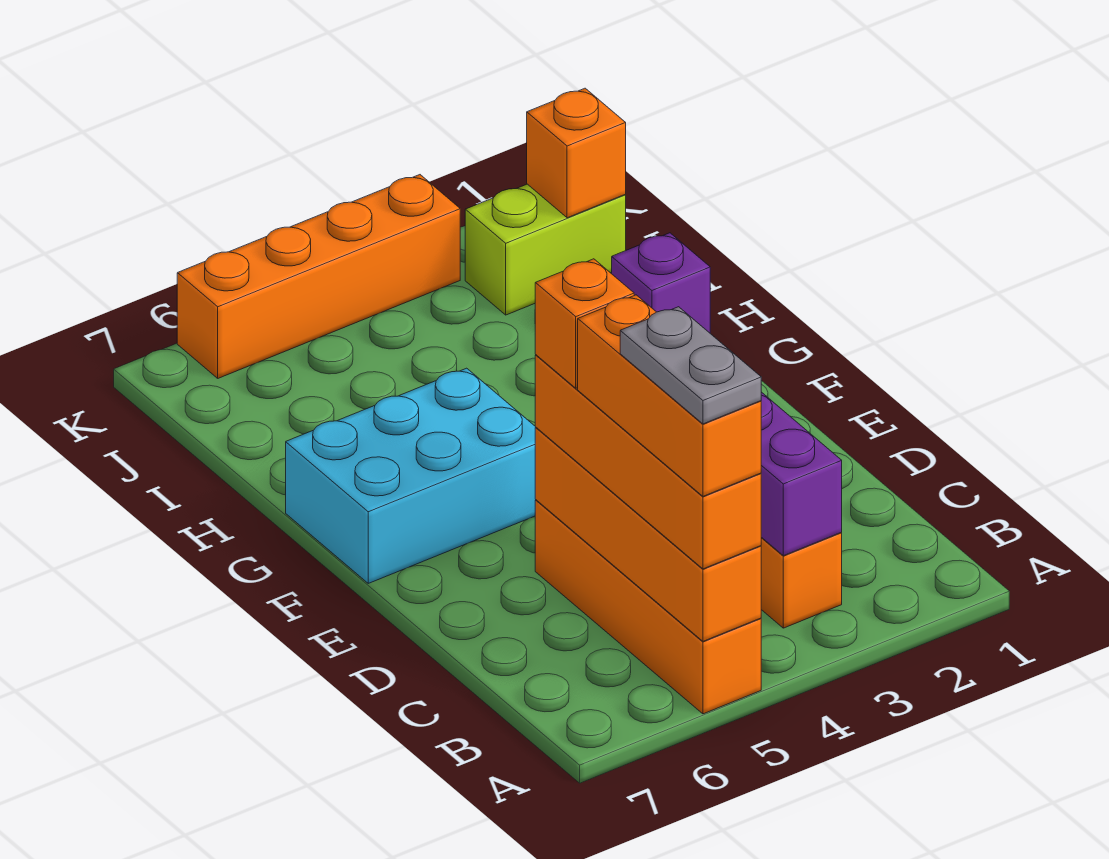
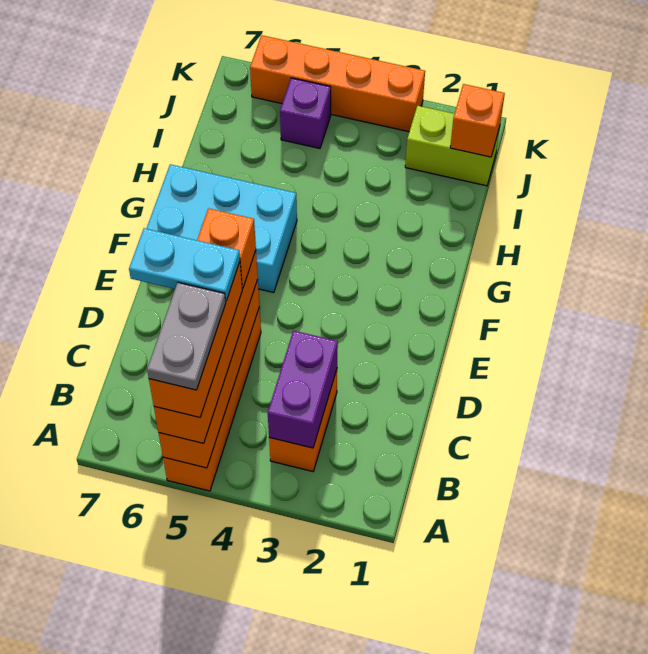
none -> cyan 1x2 plate [129,228,240,301]
purple 1x1 brick [612,233,710,333] -> purple 1x1 brick moved to [280,78,331,148]

